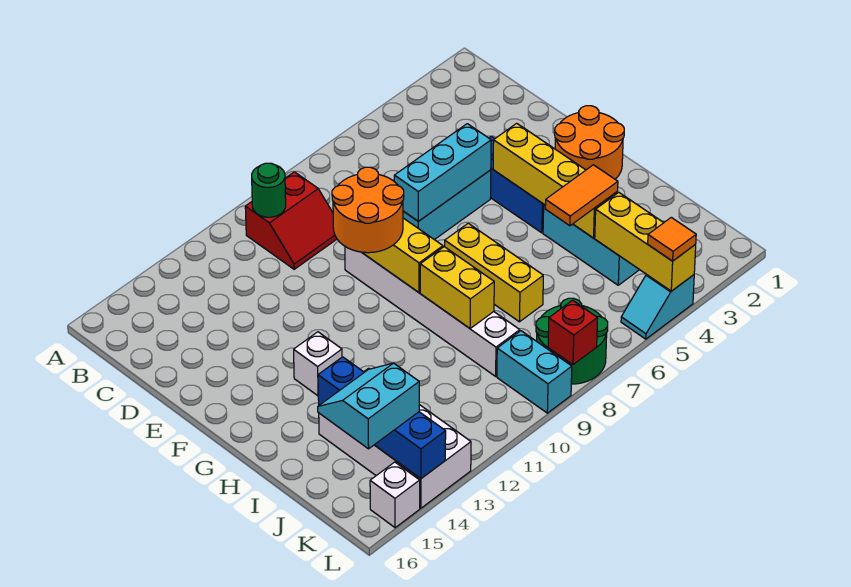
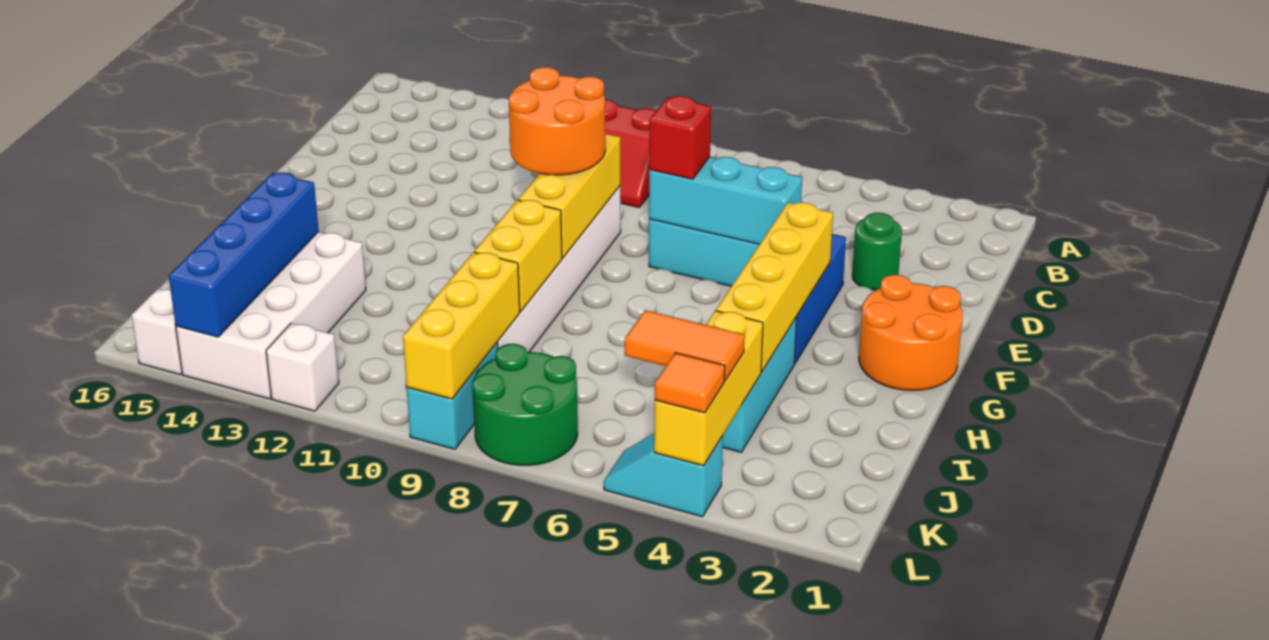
green 1x1 round brick [252,163,286,217] -> green 1x1 round brick moved to [852,213,902,290]
yellow 1x3 brick [445,223,543,322] -> yellow 1x3 brick moved to [403,252,520,399]
white 1x1 brick [294,332,342,396] -> white 1x1 brick moved to [266,323,339,411]
orange 1x2 tile [545,165,618,226] -> orange 1x2 tile moved to [625,310,745,381]
cyan 2x2 slope [318,363,419,449] -> none
red 1x1 brick [548,300,598,365] -> red 1x1 brick moved to [649,96,711,179]

